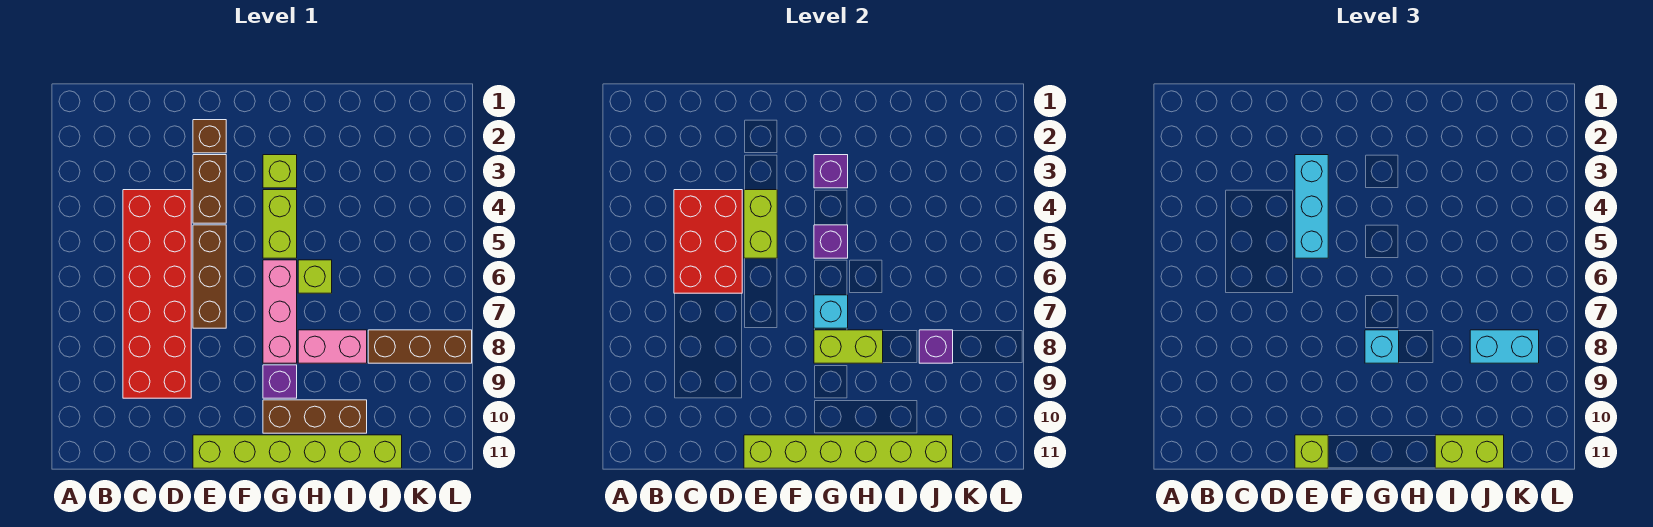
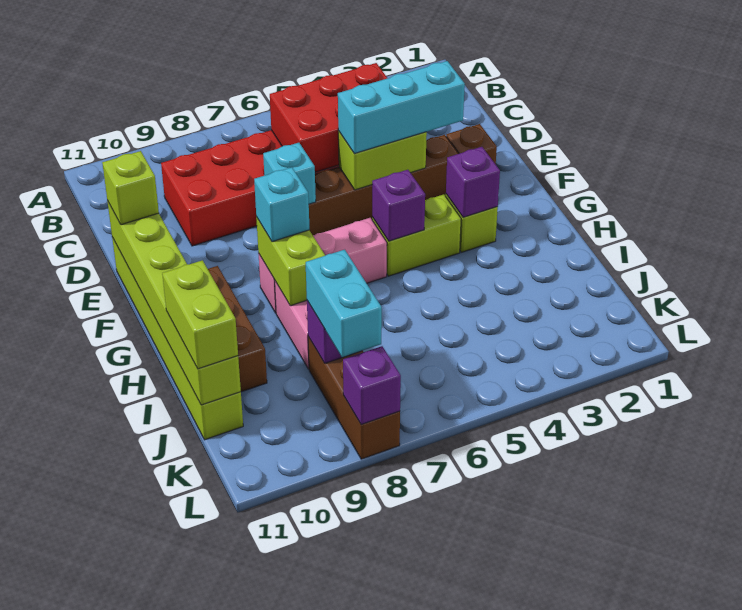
cyan 1x1 brick [814,295,848,328] -> cyan 1x1 brick moved to [263,143,316,204]
purple 1x1 brick [263,365,297,398] -> purple 1x1 brick moved to [343,346,401,424]
lime 1x1 brick [298,260,332,293] -> none

